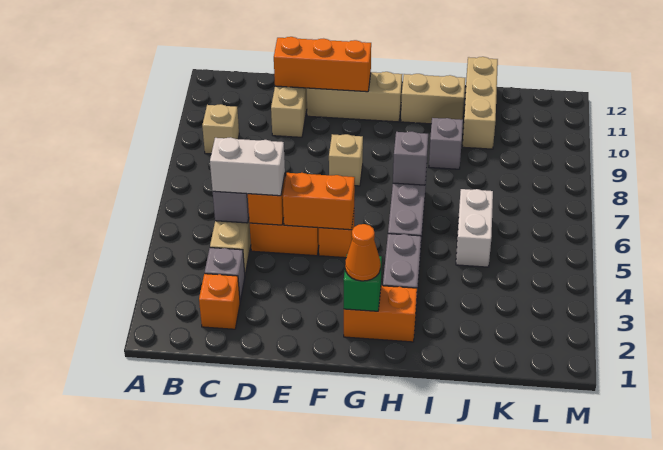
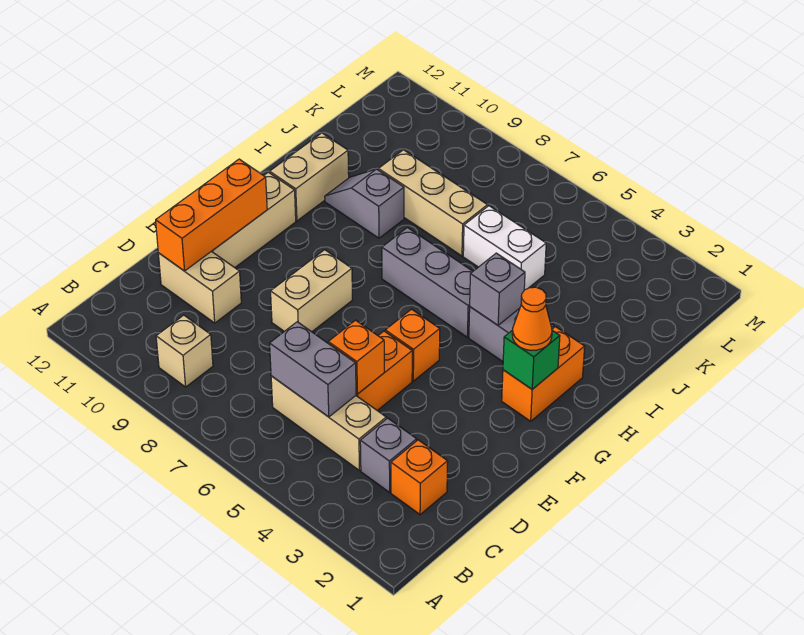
white 1x2 brick [210,137,285,196] -> none
orange 1x2 brick [283,173,355,230] -> none
tan 1x1 brick [329,134,363,186] -> tan 1x2 brick [271,250,352,332]
grey 1x1 brick [393,132,428,185] -> grey 1x1 brick moved to [470,253,525,325]
tan 1x3 brick [462,57,498,149] -> tan 1x3 brick moved to [379,150,488,256]

